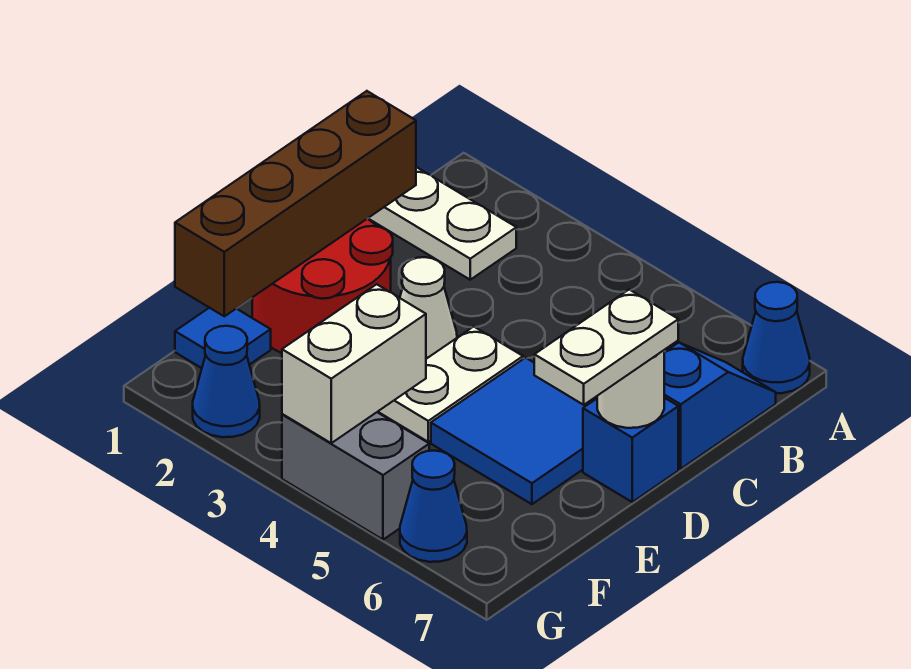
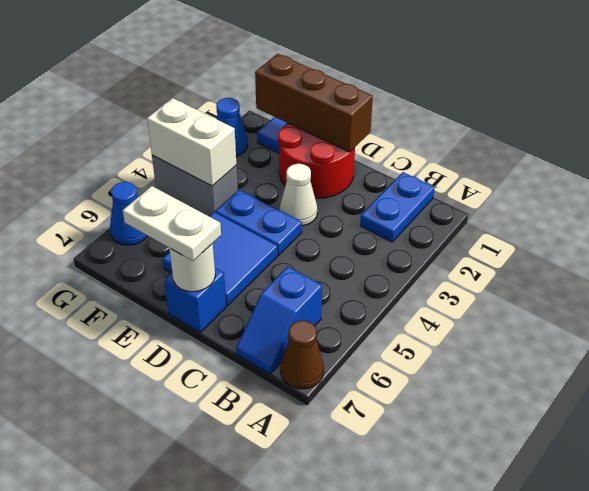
blue 1x1 cone [743,282,810,393] -> brown 1x1 cone [281,321,324,389]
white 1x2 plate [369,167,516,280] -> blue 1x2 plate [360,172,435,242]
blue 1x2 slope [664,343,776,469] -> blue 1x2 slope turned to [236,267,322,374]
brown 1x4 brick [175,91,416,316] -> brown 1x3 brick [255,54,373,152]
white 1x2 plate [379,327,523,442] -> blue 1x2 plate [216,190,302,255]
grey 1x2 brick [282,412,429,540] -> grey 1x2 brick turned to [152,155,238,216]

